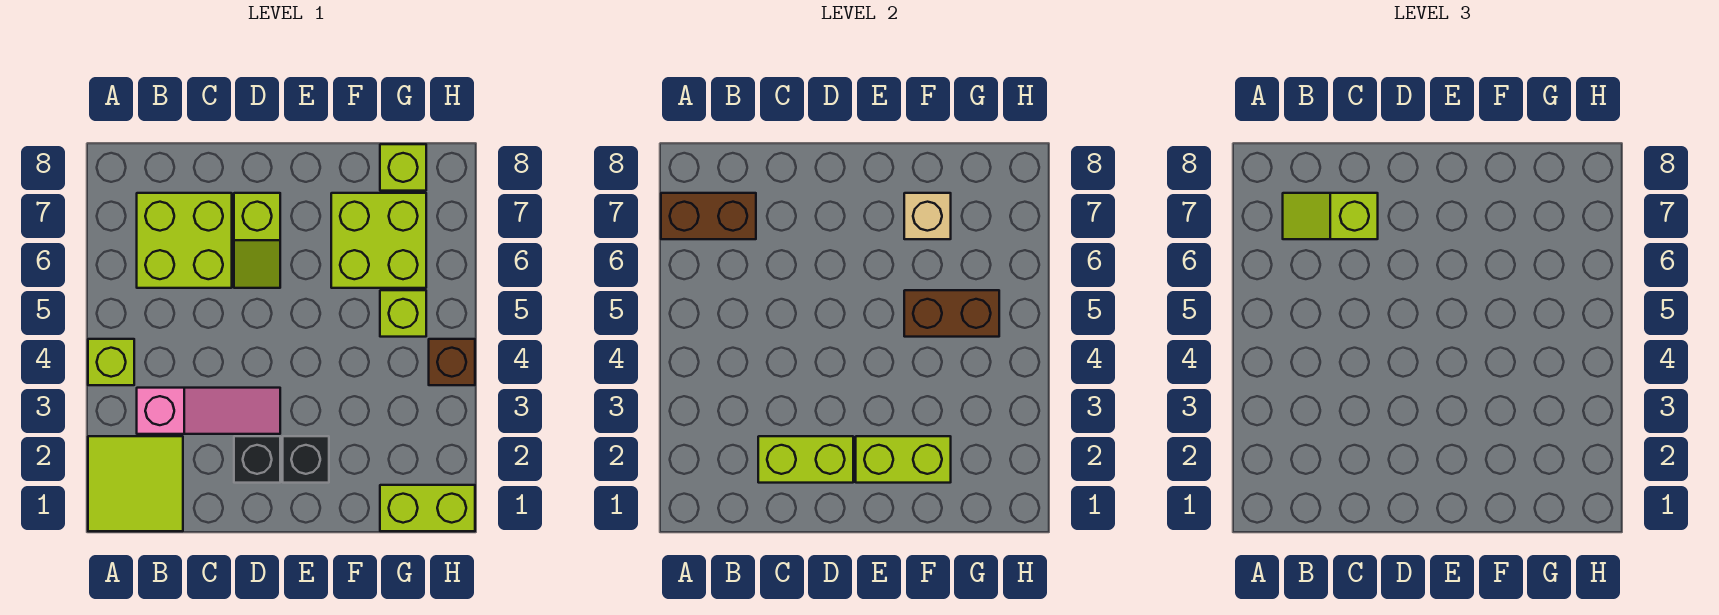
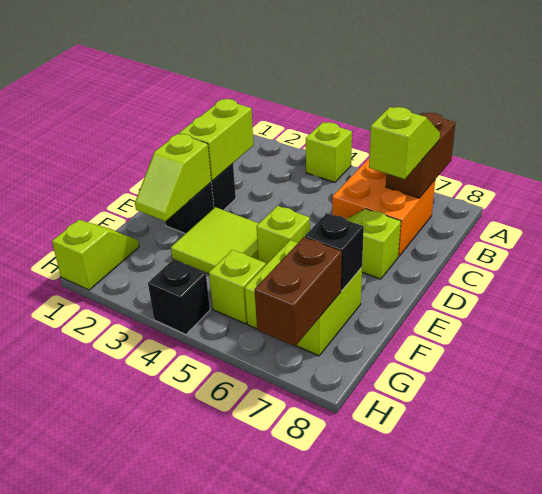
lime 2x2 tile [88,436,183,531] -> lime 2x2 tile moved to [171,207,259,274]
pink 1x3 slope [137,388,280,434] -> none
lime 2x2 brick [137,193,232,288] -> orange 2x2 brick [332,159,435,256]
lime 1x2 brick [856,436,951,483] -> lime 1x2 slope [135,134,211,221]
brown 1x2 brick [904,290,999,337] -> brown 1x2 brick moved to [255,237,342,346]
tan 1x1 brick [904,193,951,239] -> black 1x1 brick [305,213,364,291]
lime 1x2 brick [380,485,475,531] -> lime 1x2 slope [52,220,139,290]
lime 1x1 brick [380,144,426,191] -> lime 1x1 brick moved to [257,206,310,265]
brown 1x1 brick [429,339,475,385] -> black 1x1 brick [148,259,210,334]

